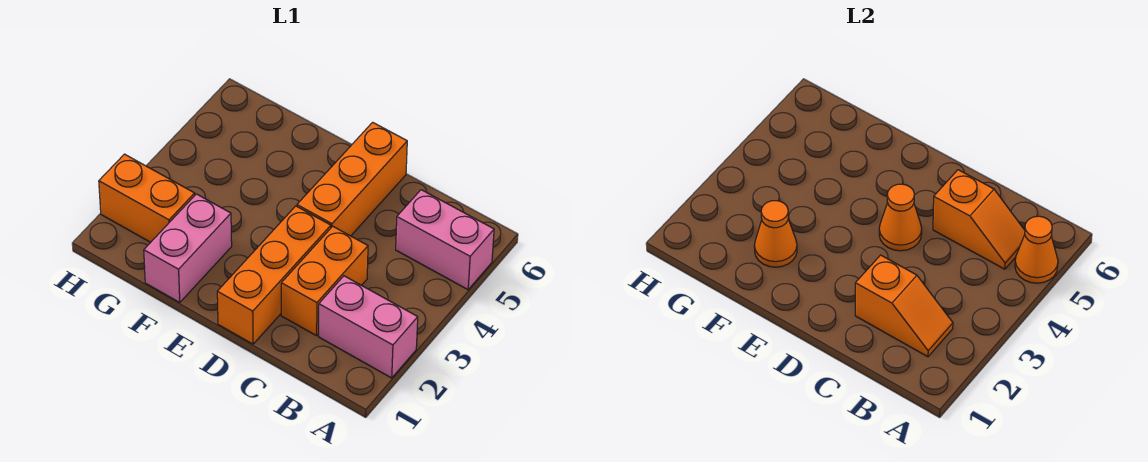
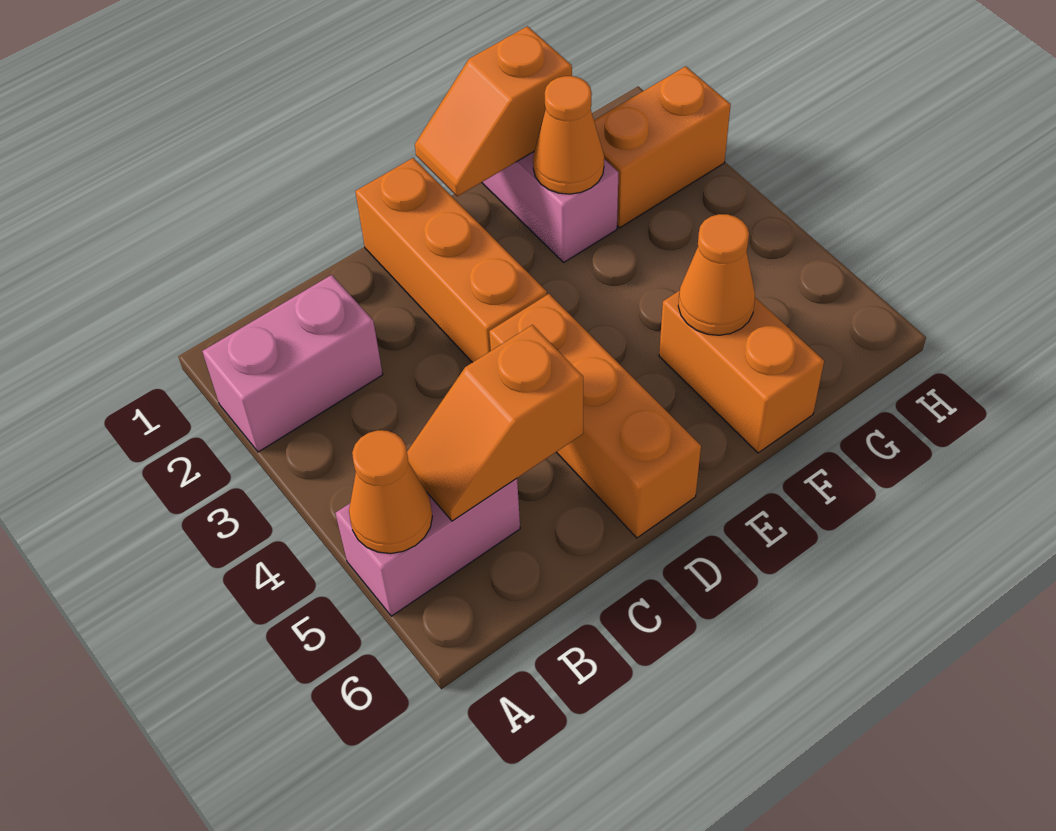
orange 1x2 slope [855,255,953,357] -> orange 1x2 slope moved to [415,26,572,196]
orange 1x2 brick [281,226,368,336] -> orange 1x2 brick moved to [659,290,824,453]
orange 1x1 cone [879,184,922,251] -> orange 1x1 cone moved to [678,214,755,335]

